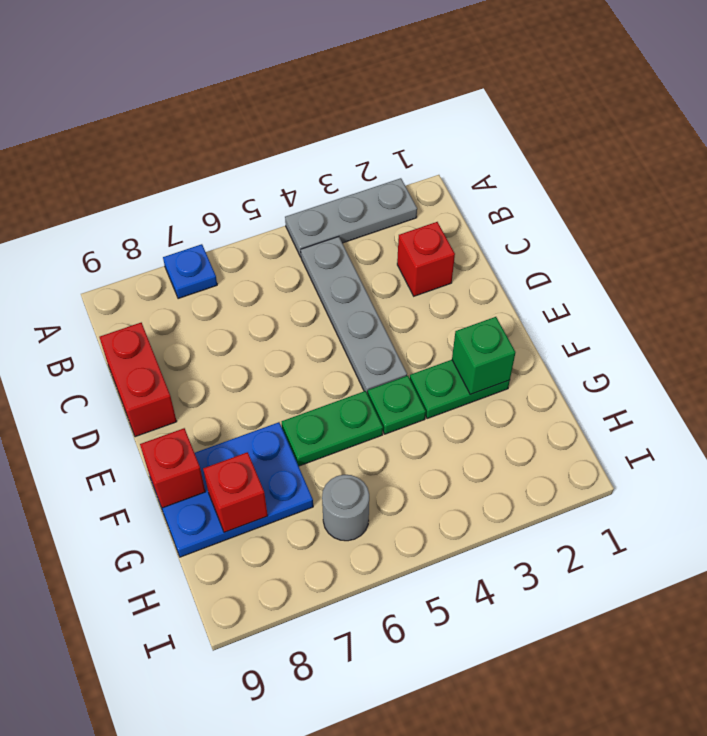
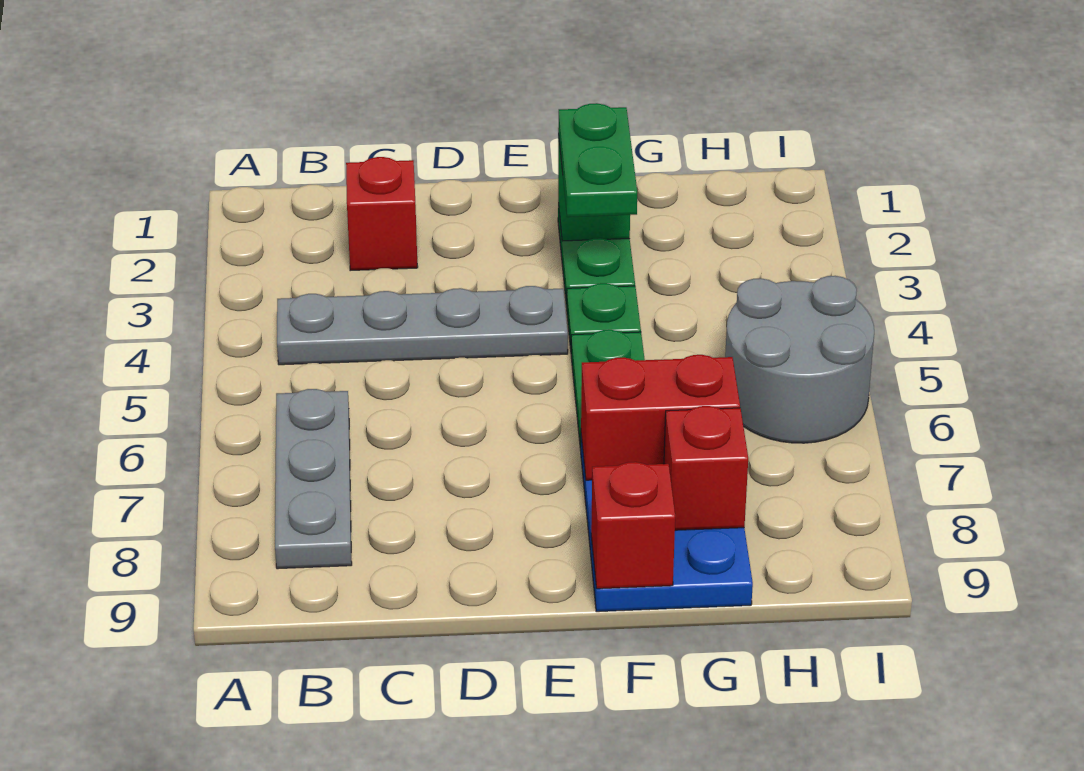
grey 1x3 plate [285,178,417,257] -> grey 1x3 plate moved to [275,389,352,569]
blue 1x1 plate [163,244,217,299] -> none
red 1x2 brick [99,323,177,437] -> red 1x2 brick moved to [581,355,740,480]
none -> green 1x2 plate [558,103,637,217]
grey 1x1 round brick [322,475,369,541] -> grey 2x2 round brick [725,276,874,443]

